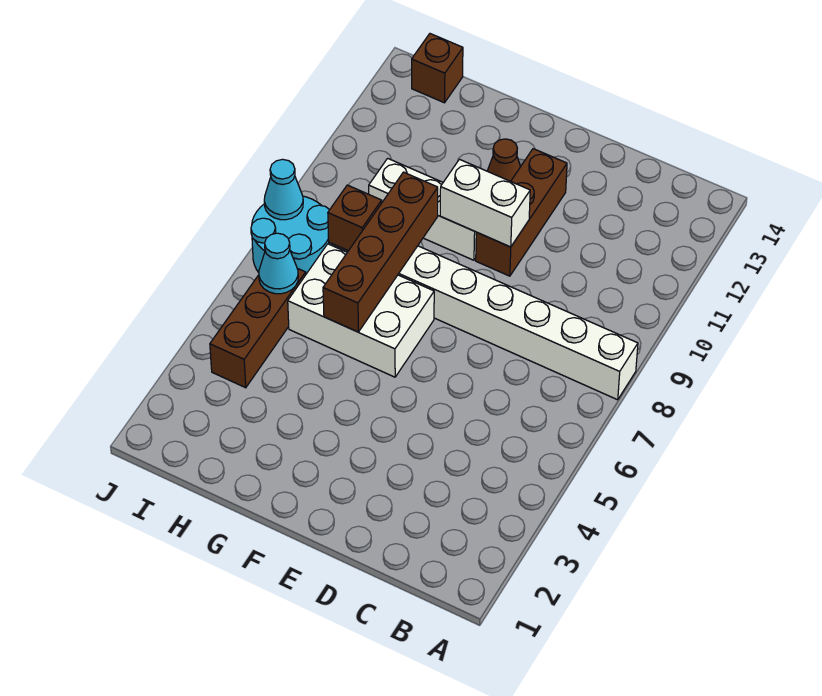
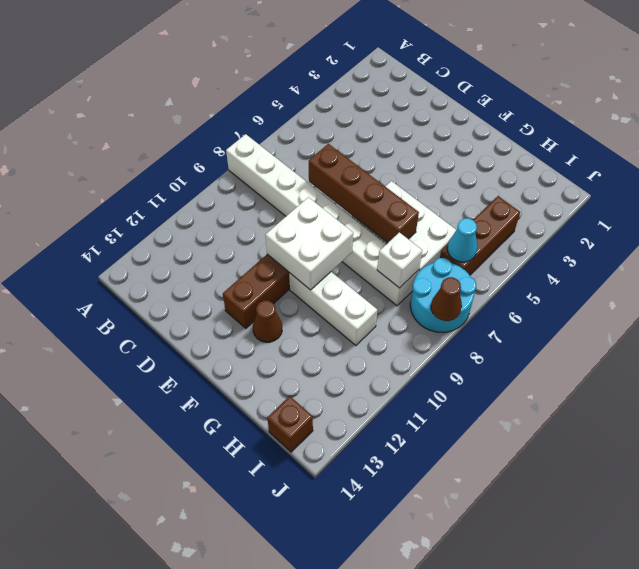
white 1x2 brick [440,159,530,247] -> white 2x2 brick [265,197,353,290]
brown 1x4 brick [323,172,438,332] -> brown 1x4 brick turned to [309,144,419,243]
brown 1x1 brick [328,185,382,251] -> white 1x1 brick [377,232,422,288]
cyan 1x1 cone [264,159,303,220] -> brown 1x1 cone [431,277,462,321]

